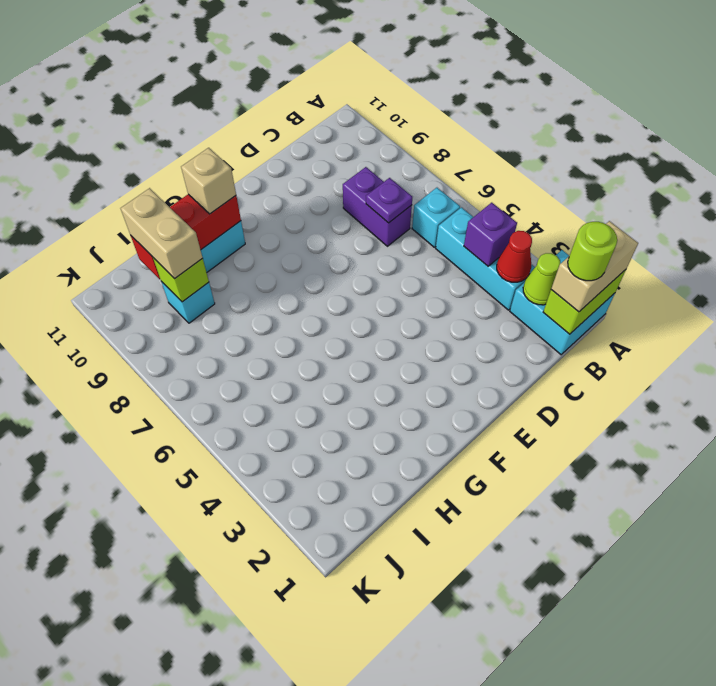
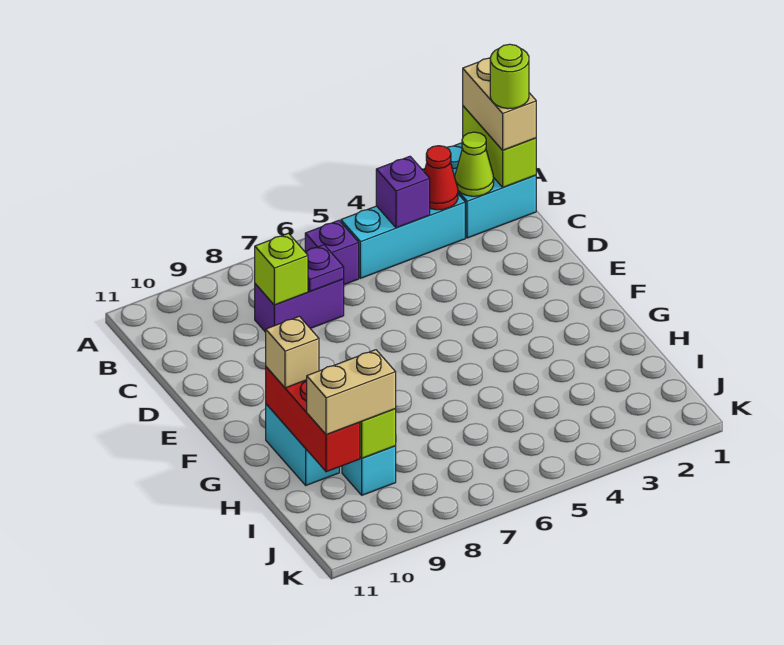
cyan 1x1 brick [412,188,460,247] -> purple 1x1 brick [305,220,359,285]
none -> lime 1x1 brick [255,233,308,305]

